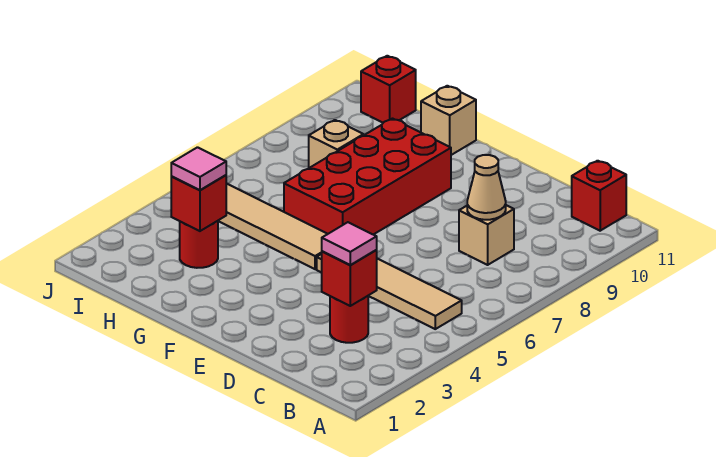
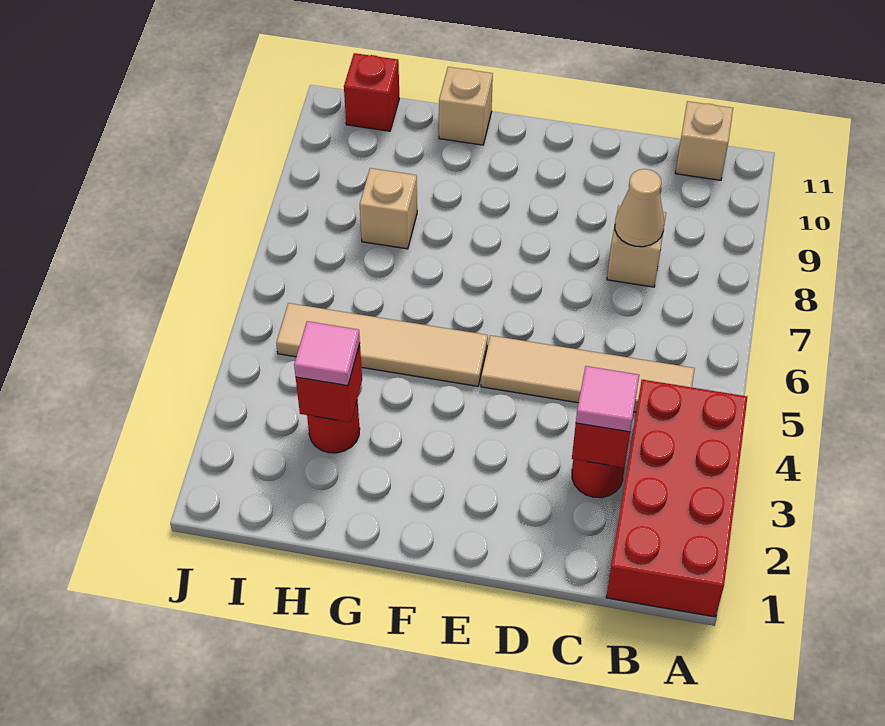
red 1x1 brick [572,161,626,231] -> tan 1x1 brick [676,101,733,180]
red 2x4 brick [284,119,451,235] -> red 2x4 brick moved to [606,380,747,617]

